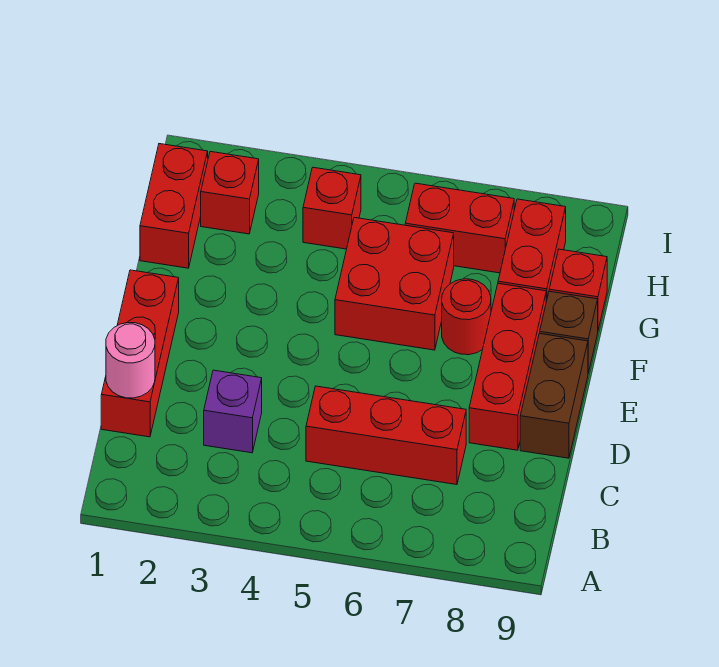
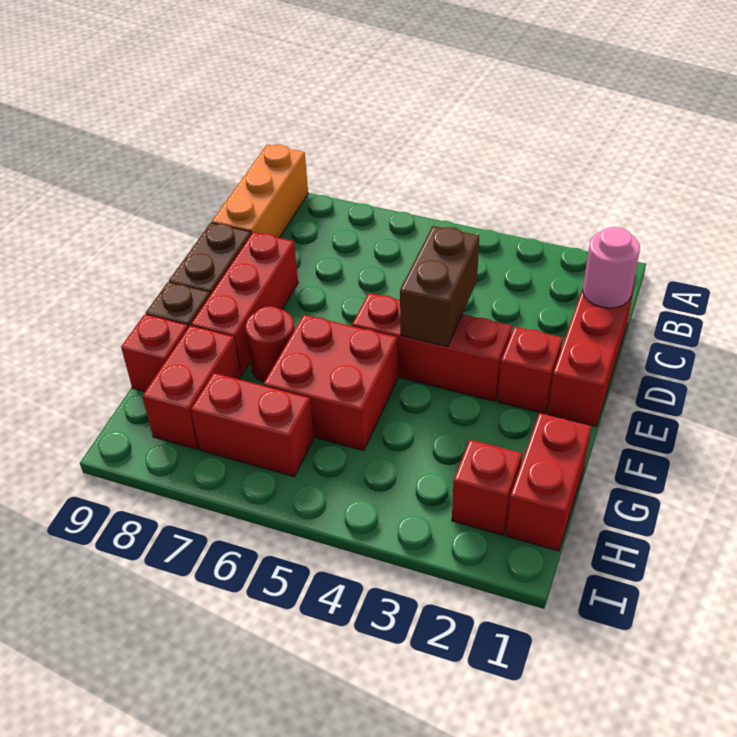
none -> orange 1x3 brick [212,145,308,238]
purple 1x1 brick [204,370,262,453] -> none
red 1x3 brick [306,386,466,485] -> red 1x3 brick moved to [352,293,512,401]
none -> brown 1x2 brick [400,226,480,347]
red 1x1 brick [303,167,361,249] -> red 1x1 brick moved to [498,327,563,414]

